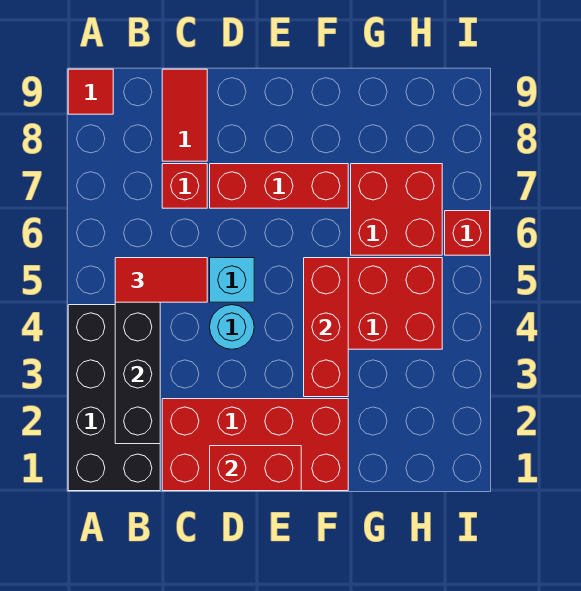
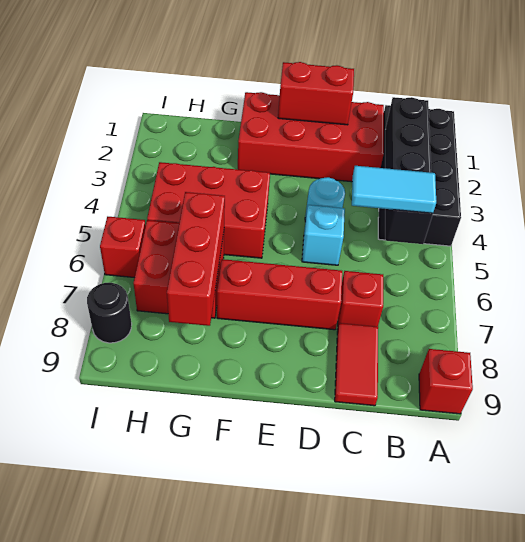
red 1x1 tile [68,69,113,114] -> red 1x1 brick [419,349,473,414]
red 1x2 tile [115,258,207,302] -> cyan 1x2 tile [352,166,436,213]
red 1x3 brick [304,258,348,397] -> red 1x3 brick moved to [167,192,225,326]
none -> black 1x1 round brick [87,283,132,343]

